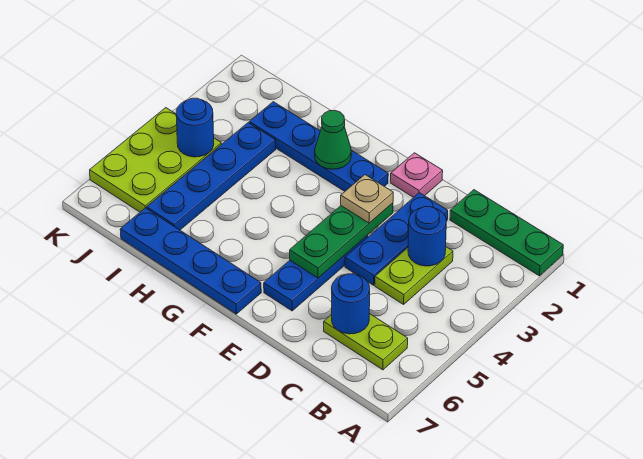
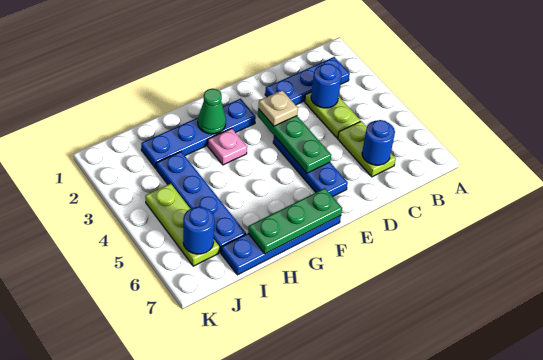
green 1x3 plate [450,190,563,276] -> green 1x3 plate moved to [248,188,342,254]
lime 1x2 plate [324,313,408,370] -> lime 1x2 plate turned to [338,121,396,177]
blue 1x3 plate [345,193,448,285] -> blue 1x3 plate turned to [265,57,350,105]
pink 1x1 plate [391,153,443,197] -> pink 1x1 plate moved to [208,128,247,165]
lime 2x3 plate [90,108,221,212] -> lime 1x3 plate [145,184,219,266]
blue 1x1 round brick [176,98,214,157] -> blue 1x1 round brick moved to [183,207,214,254]

